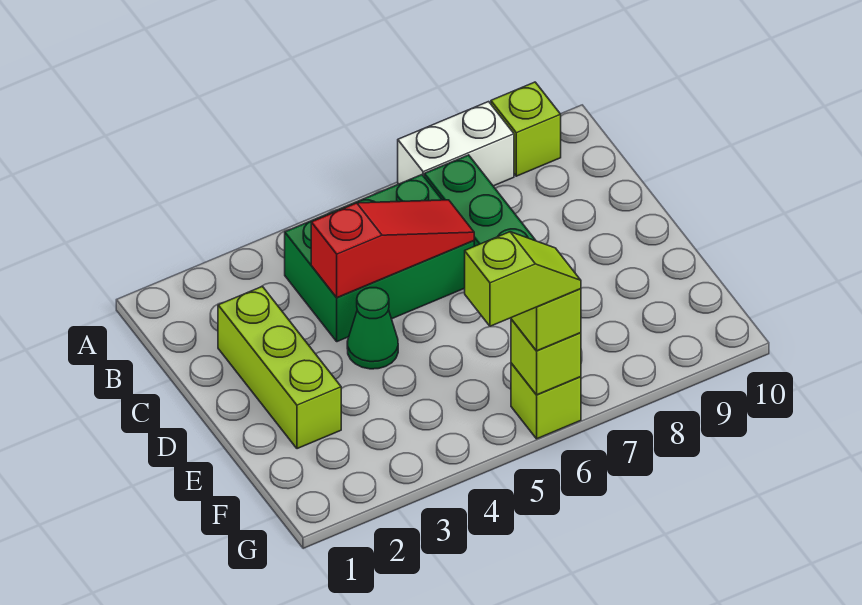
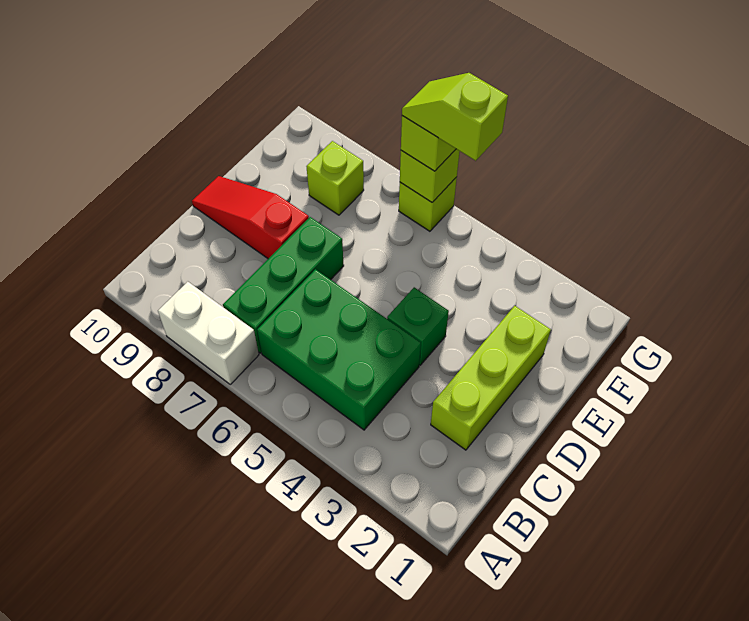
lime 1x1 brick [491,82,561,176] -> lime 1x1 brick moved to [306,141,364,215]
red 1x3 slope [311,200,474,298] -> red 1x3 slope moved to [192,176,309,259]
green 1x1 cone [347,288,398,369] -> green 1x1 brick [387,287,449,365]

